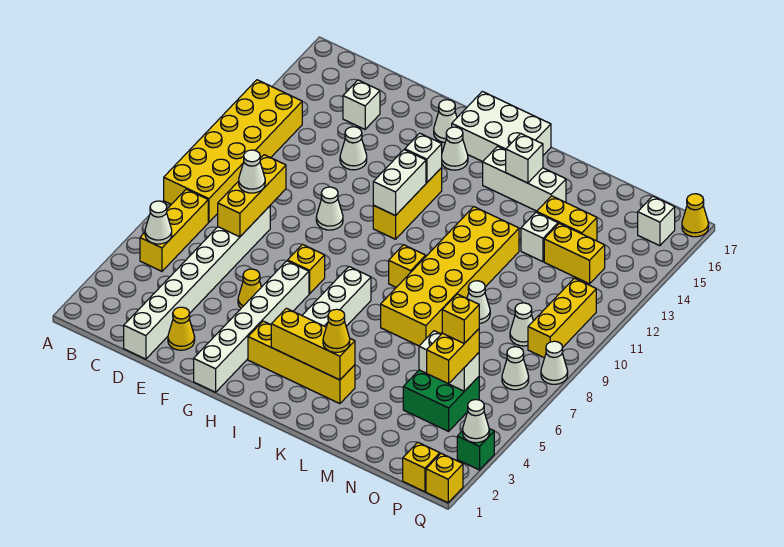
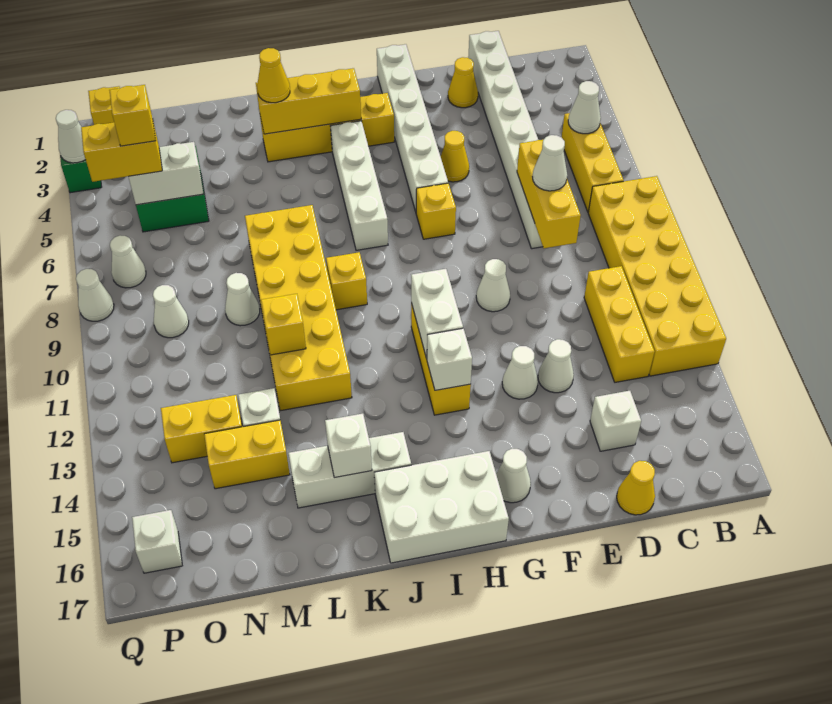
white 1x1 cone [442,127,468,170] -> white 1x1 cone moved to [502,346,538,399]
yellow 1x2 brick [427,329,479,384] -> yellow 1x2 brick turned to [81,122,162,182]
yellow 1x3 brick [528,278,596,358] -> yellow 1x3 brick moved to [584,266,654,382]
yellow 1x1 brick [426,453,463,503] -> yellow 1x1 brick moved to [261,294,306,355]
yellow 1x1 cone [682,194,709,237] -> yellow 1x1 cone moved to [617,461,655,515]

